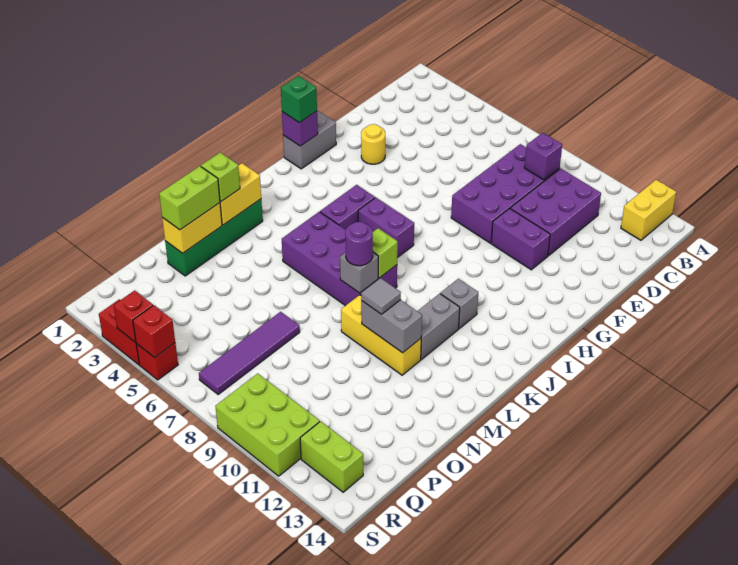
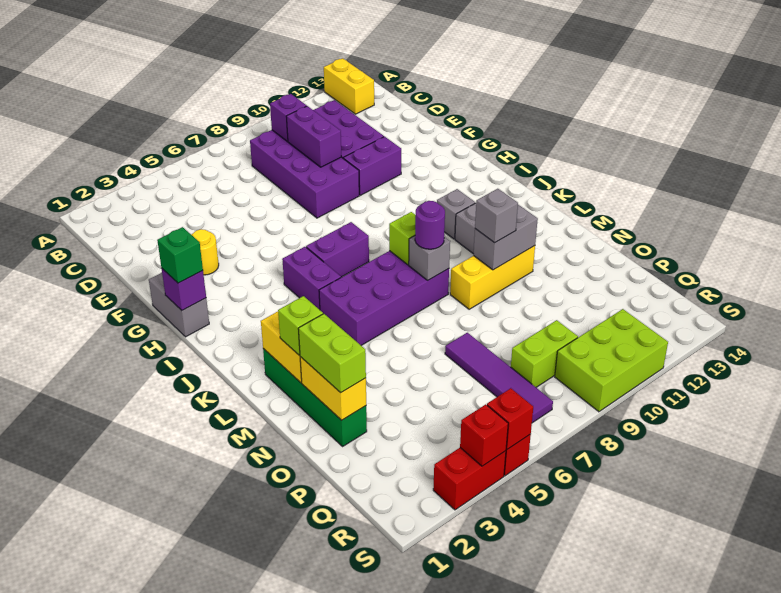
none -> purple 1x2 brick [286,106,341,167]
grey 1x1 tile [361,278,401,314] -> grey 1x1 brick [475,189,518,243]
lime 1x2 brick [300,421,363,492] -> lime 1x2 brick moved to [511,320,578,387]

